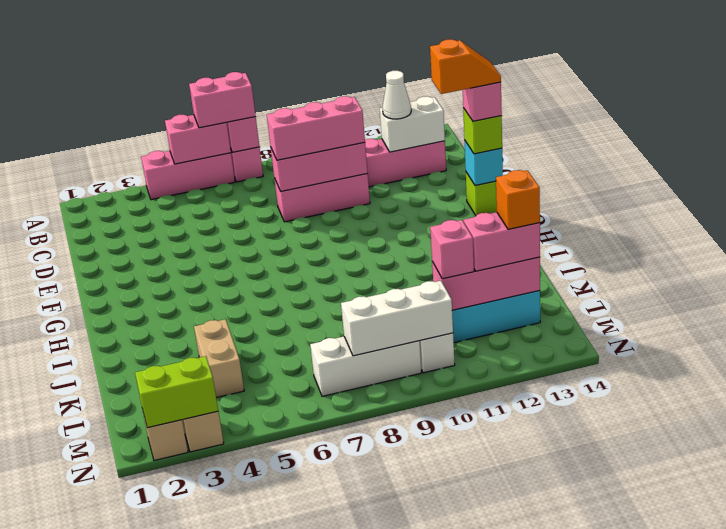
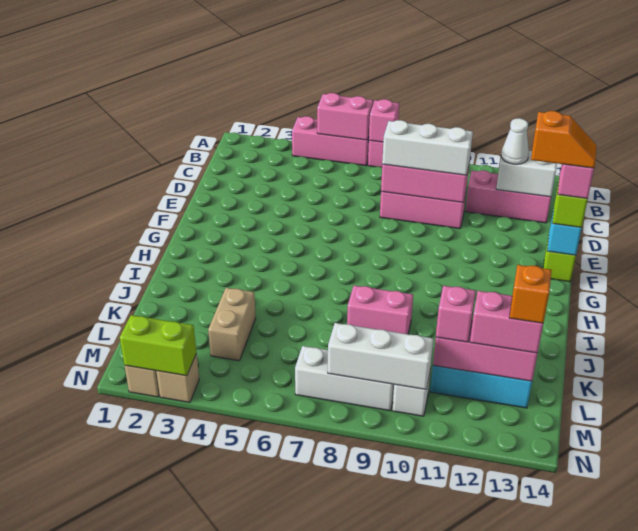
pink 1x2 brick [189,72,256,128] -> pink 1x2 brick moved to [347,286,413,334]
pink 1x3 brick [267,96,365,160] -> white 1x3 brick [382,120,473,175]

